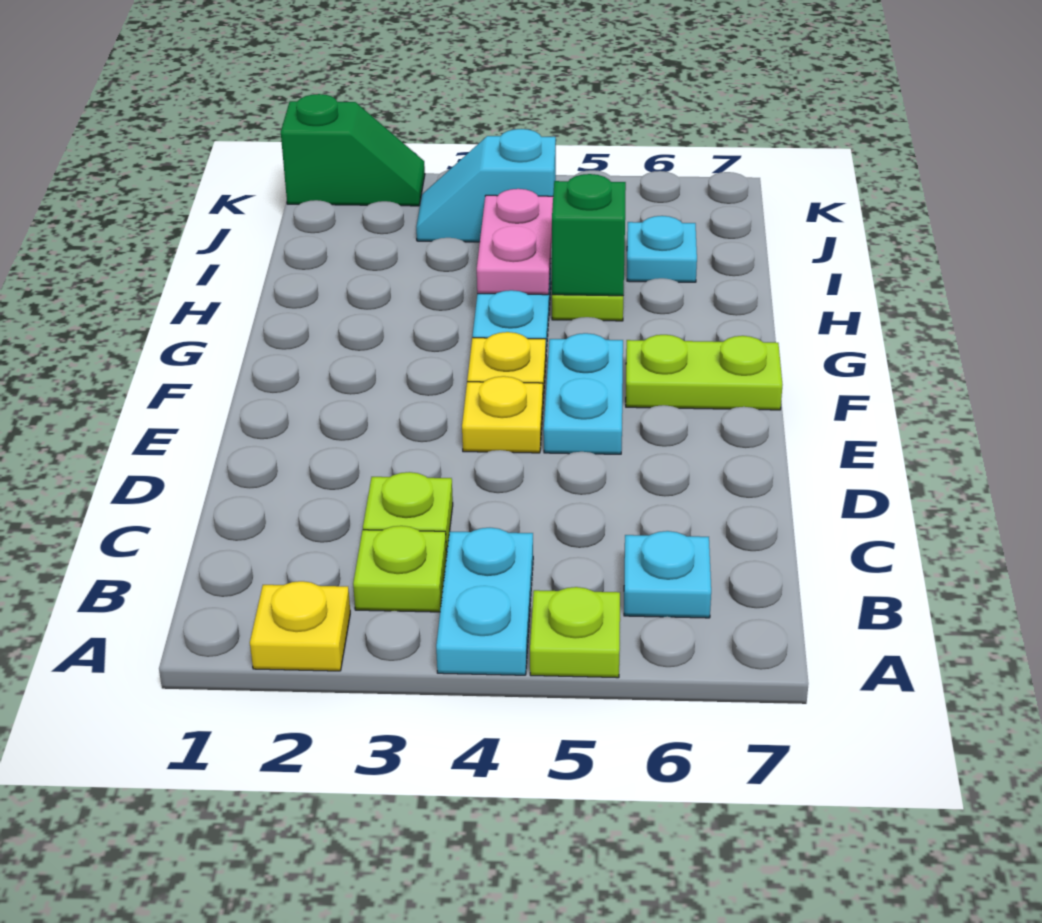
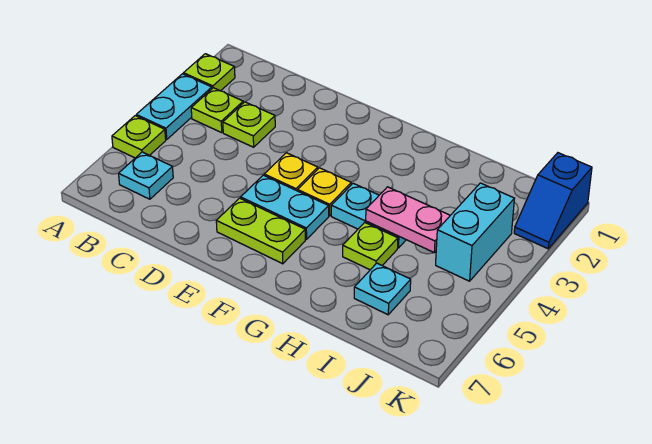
yellow 1x1 plate [250,581,350,671] -> lime 1x1 plate [184,54,235,91]
cyan 1x2 plate [436,528,533,675] -> cyan 1x2 plate turned to [136,74,212,139]
lime 1x2 plate [626,335,782,410] -> lime 1x2 plate turned to [216,198,305,264]
green 1x1 brick [552,174,626,296] -> none
cyan 1x2 slope [416,129,556,242] -> cyan 1x2 brick [436,183,514,281]
green 1x2 slope [281,94,425,206] -> blue 1x2 slope [514,153,592,249]

